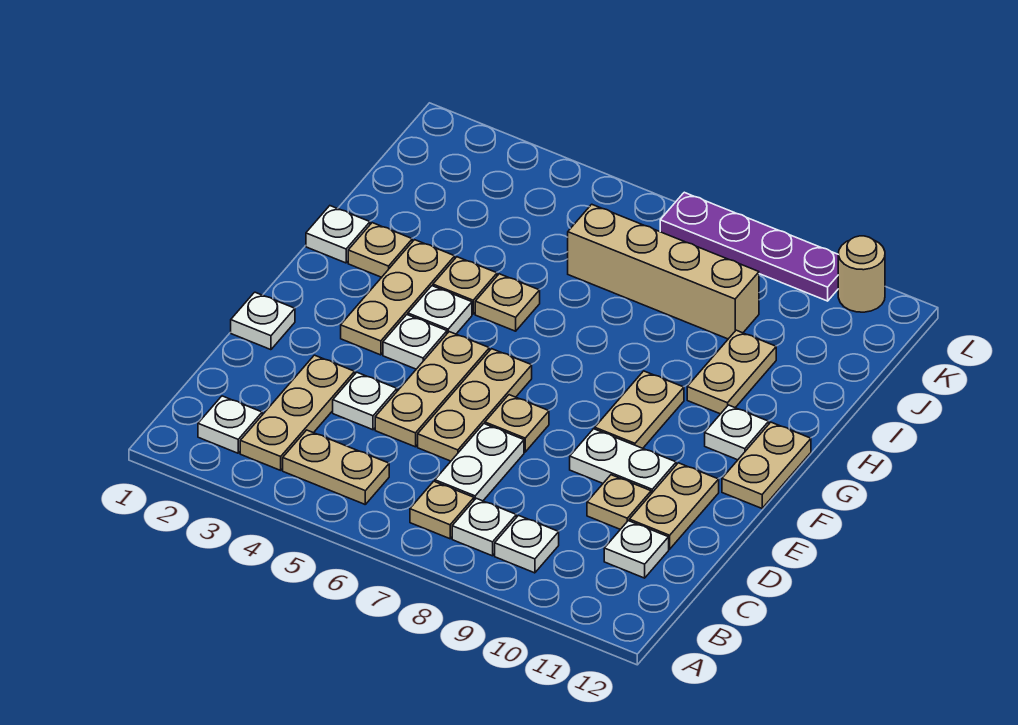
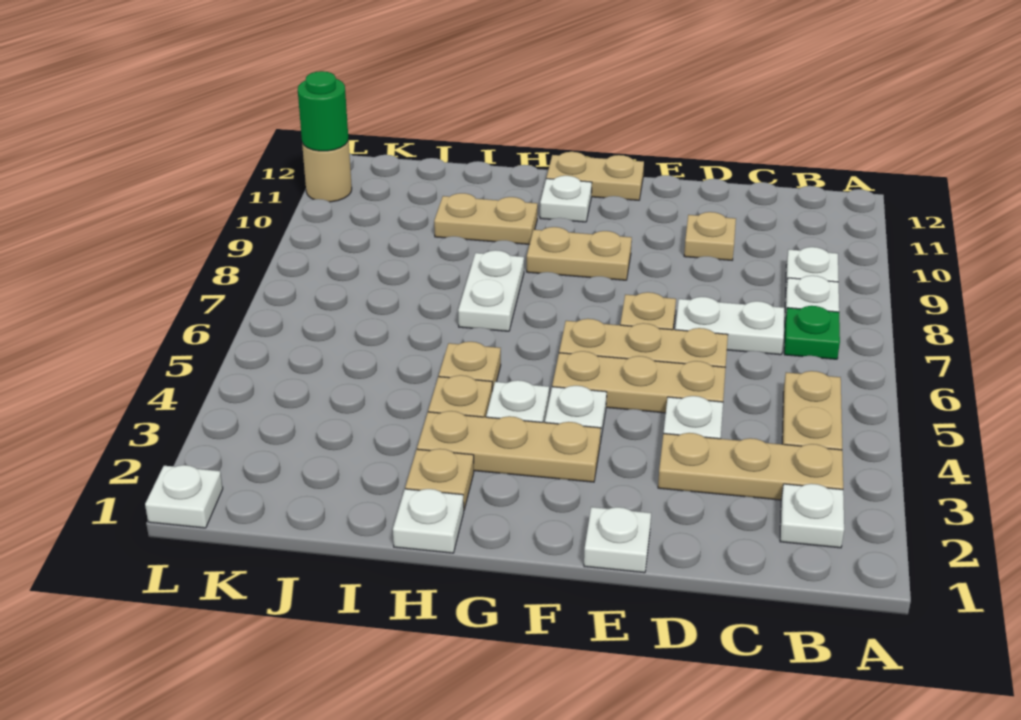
tan 1x1 plate [410,481,474,539] -> green 1x1 plate [784,306,840,359]
white 1x1 plate [604,521,669,578] -> white 1x1 plate moved to [145,465,223,528]
tan 1x2 plate [629,463,719,549] -> none
white 1x2 plate [570,429,676,494] -> white 1x2 plate moved to [458,250,524,331]
tan 1x4 brick [568,204,759,339] -> none
purple 1x4 plate [660,192,838,301] -> none
none -> green 1x1 round brick [298,71,348,151]

